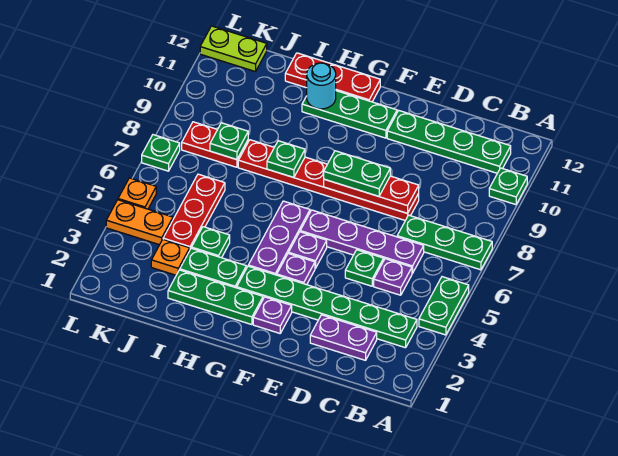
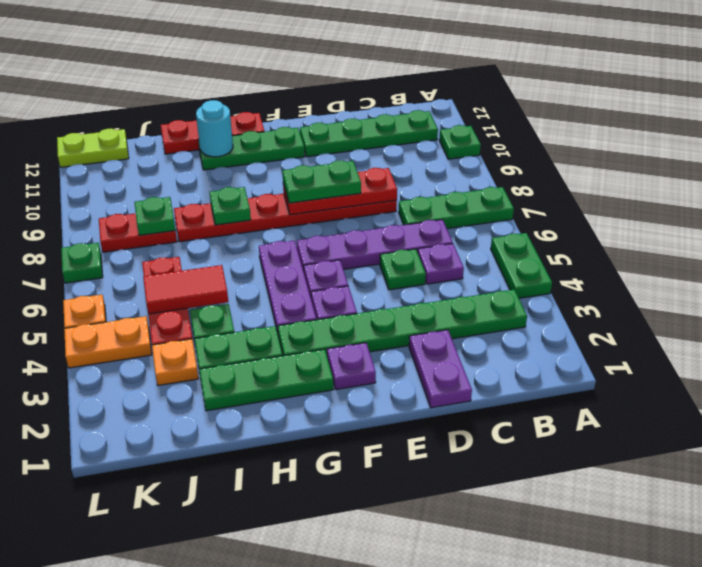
purple 1x2 plate [310,315,377,360] -> purple 1x2 plate turned to [409,330,472,408]
none -> red 1x2 tile [143,265,228,314]

